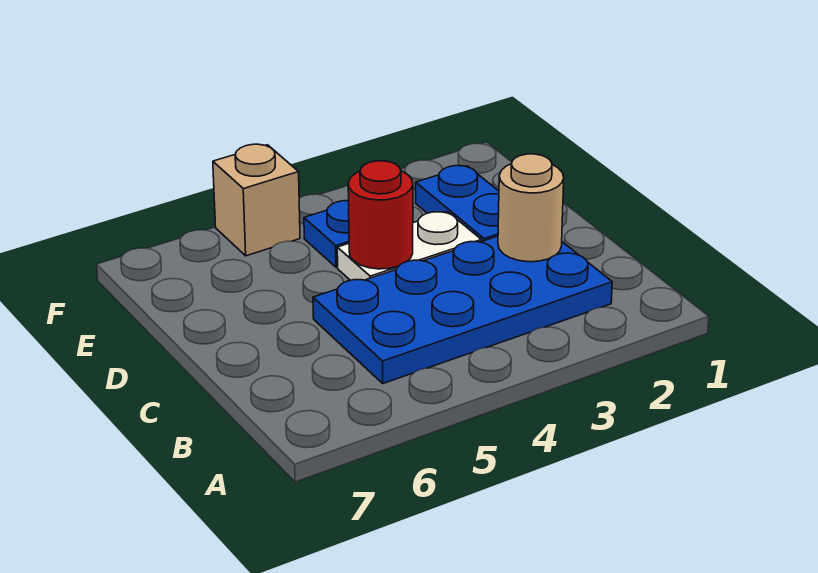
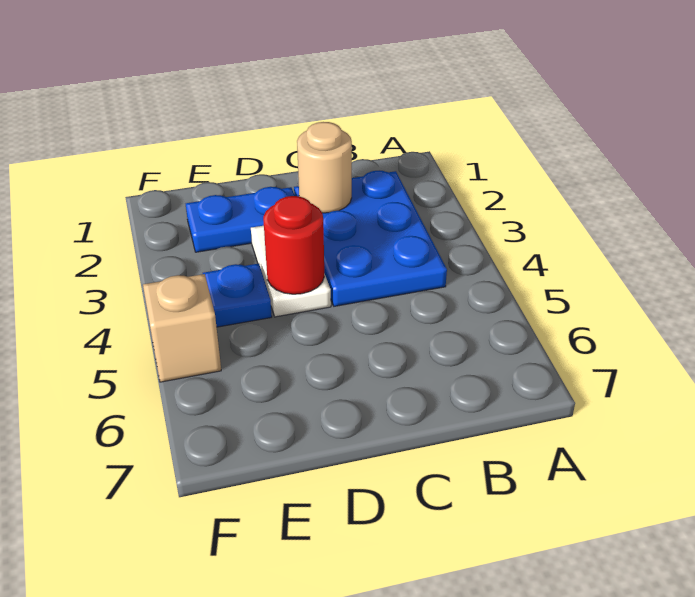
blue 2x4 plate [313,236,612,383] -> blue 2x3 plate [294,171,447,306]

